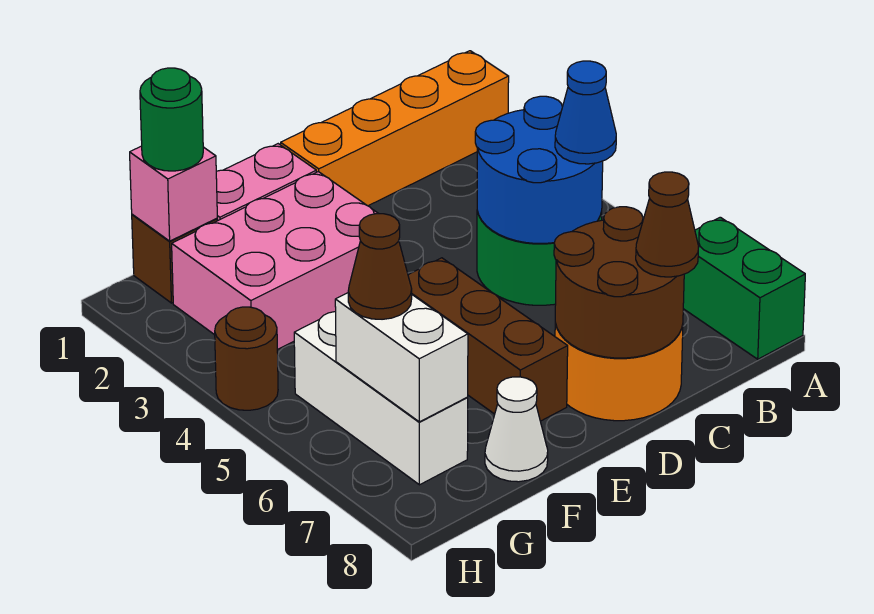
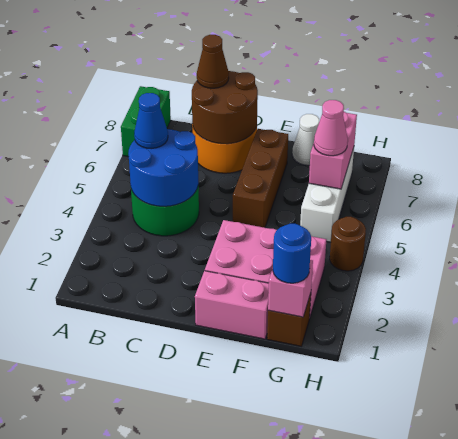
orange 1x4 brick [281,51,509,206] -> none
green 1x1 round brick [140,68,203,171] -> blue 1x1 round brick [273,224,311,283]
white 1x2 brick [335,293,468,422] -> pink 1x2 brick [309,112,357,189]
brown 1x1 cone [348,214,412,319] -> pink 1x1 cone [314,100,348,156]

